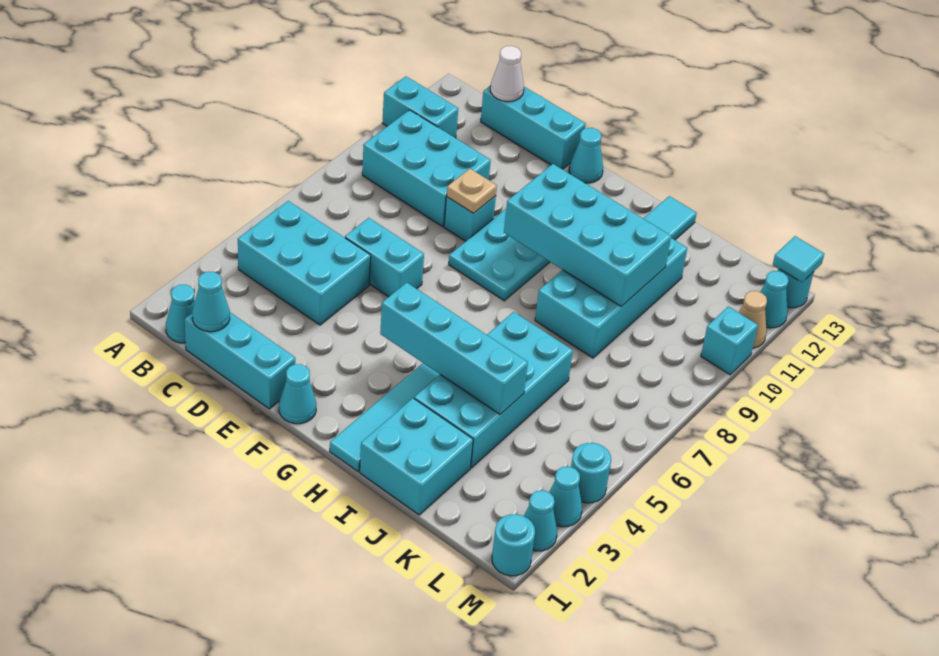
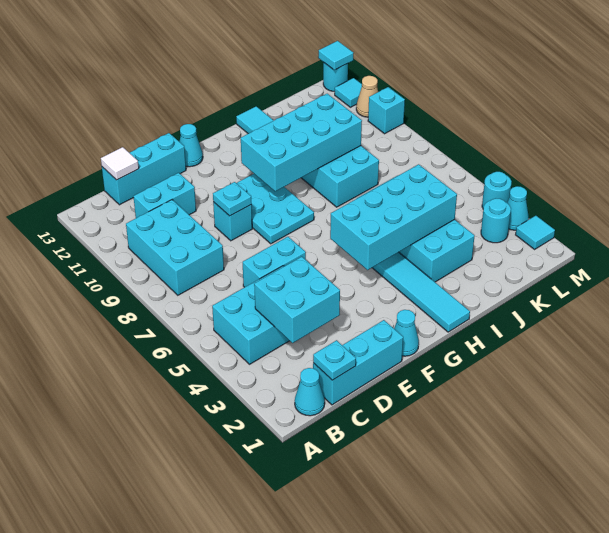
cyan 1x2 brick [382,77,458,138] -> cyan 1x2 brick moved to [133,173,196,218]
cyan 2x3 brick [362,110,491,226] -> cyan 2x3 brick turned to [126,200,224,295]
cyan 1x1 cone [192,272,230,332] -> cyan 1x1 plate [313,340,356,380]
white 1x1 cone [490,46,524,102] -> white 1x1 tile [101,147,139,180]
tan 1x1 plate [447,169,497,213] -> cyan 1x1 plate [213,182,251,216]
cyan 1x4 brick [380,283,528,414] -> cyan 2x4 brick [330,164,457,270]
cyan 2x2 brick [360,398,473,515] -> cyan 2x2 brick moved to [254,257,340,343]
cyan 1x1 round brick [492,514,535,576] -> cyan 1x1 round brick moved to [481,199,511,243]
cyan 1x1 cone [524,490,557,551] -> cyan 1x1 tile [516,216,555,249]
cyan 1x1 cone [760,271,789,328] -> cyan 1x1 tile [335,78,362,107]

